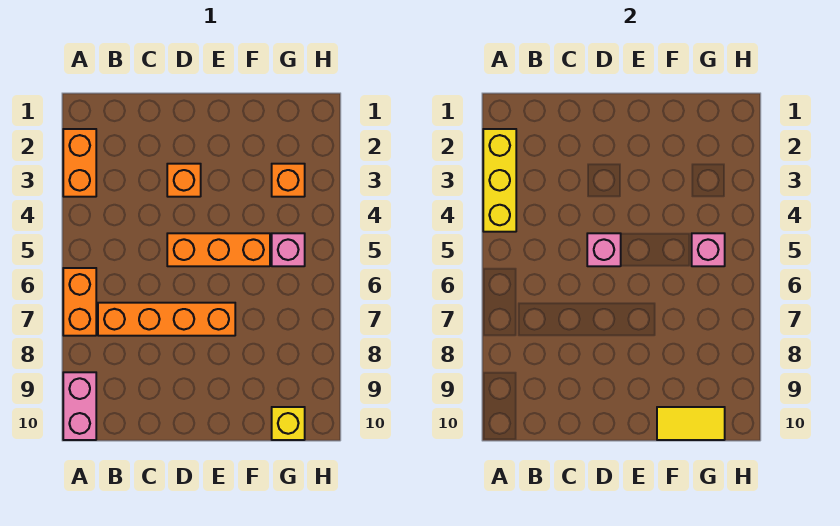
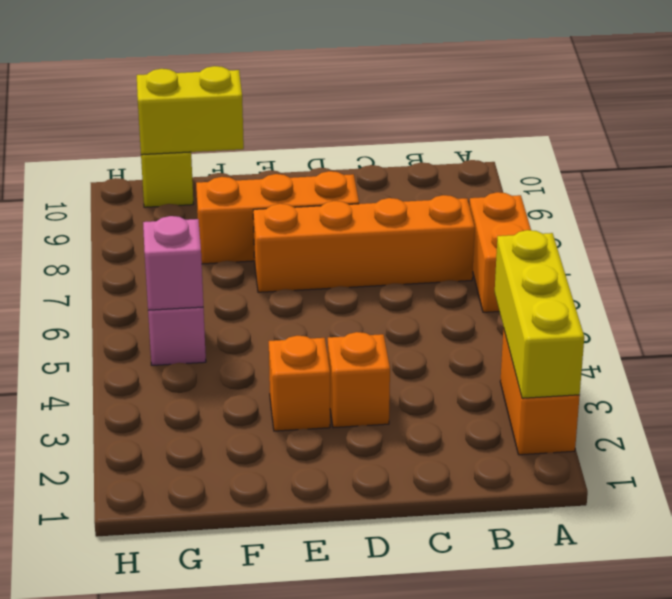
pink 1x2 brick [63,372,96,440] -> none
orange 1x3 brick [167,233,270,266] -> orange 1x3 brick moved to [196,171,359,264]
pink 1x1 brick [587,233,621,266] -> none
yellow 1x2 tile [657,407,725,440] -> yellow 1x2 brick [137,66,244,155]
orange 1x1 brick [272,164,305,197] -> orange 1x1 brick moved to [269,336,330,431]

